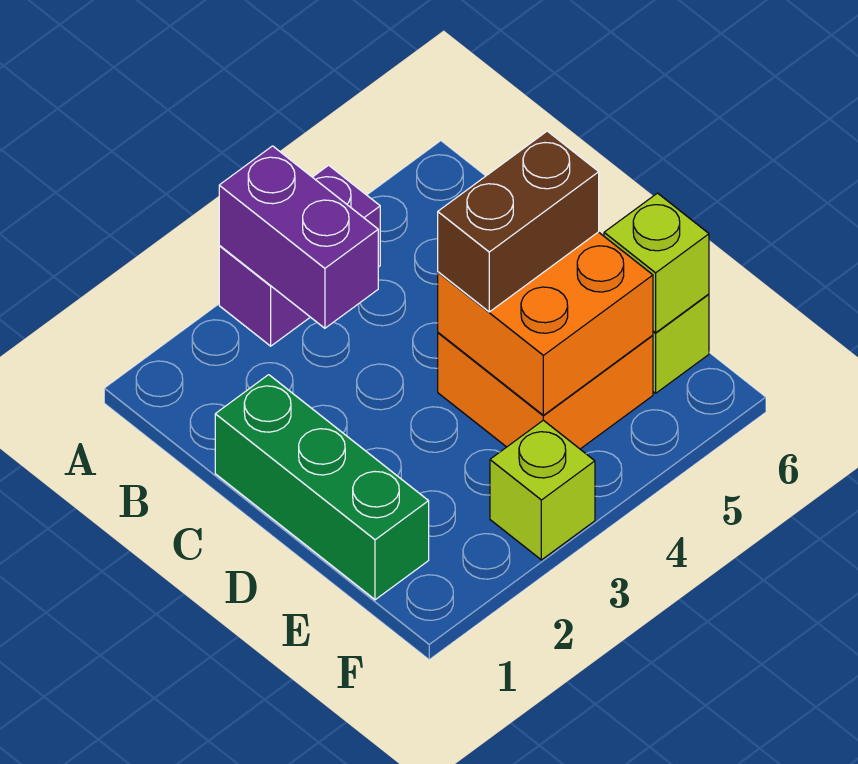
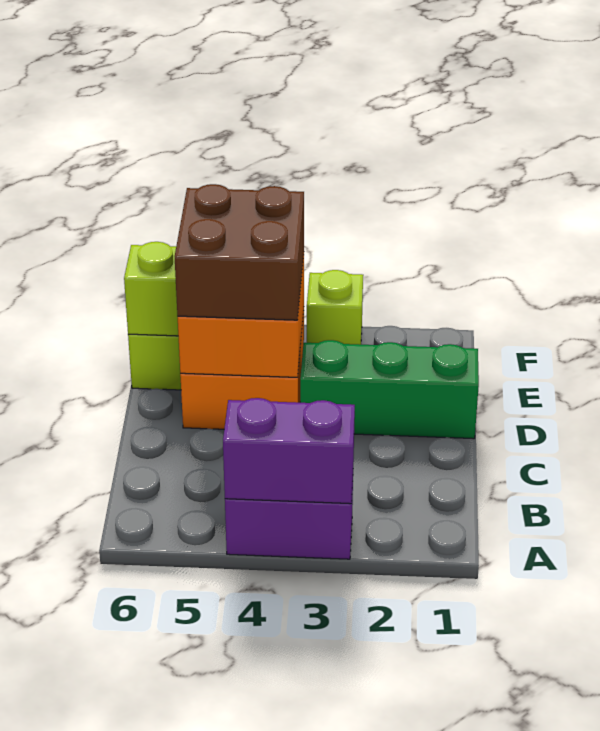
purple 1x2 brick [219,146,378,328] -> purple 1x2 brick turned to [223,398,355,504]
green 1x3 brick [215,375,429,600] -> green 1x3 brick turned to [300,340,479,439]
brown 1x2 brick [438,131,599,312] -> brown 2x2 brick [175,184,304,320]

